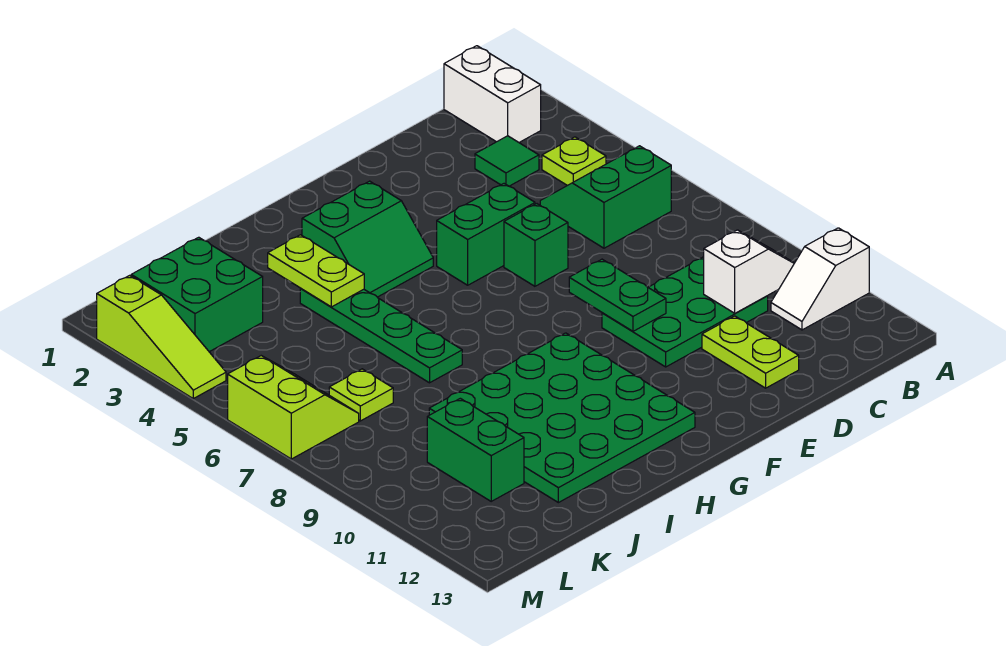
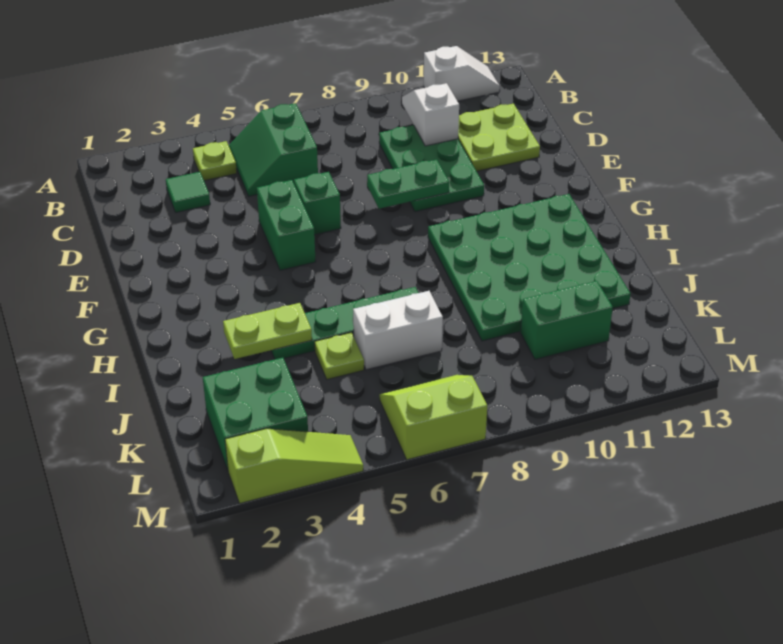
white 1x2 slope [771,228,869,330] -> white 1x2 slope turned to [424,46,500,101]
white 1x2 brick [444,46,541,142] -> white 1x2 brick moved to [353,291,443,370]
lime 1x2 plate [702,316,799,388] -> lime 2x2 plate [458,104,540,171]
green 2x2 slope [302,181,433,297] -> none
lime 1x1 plate [329,369,393,421] -> lime 1x1 plate moved to [315,333,364,379]

